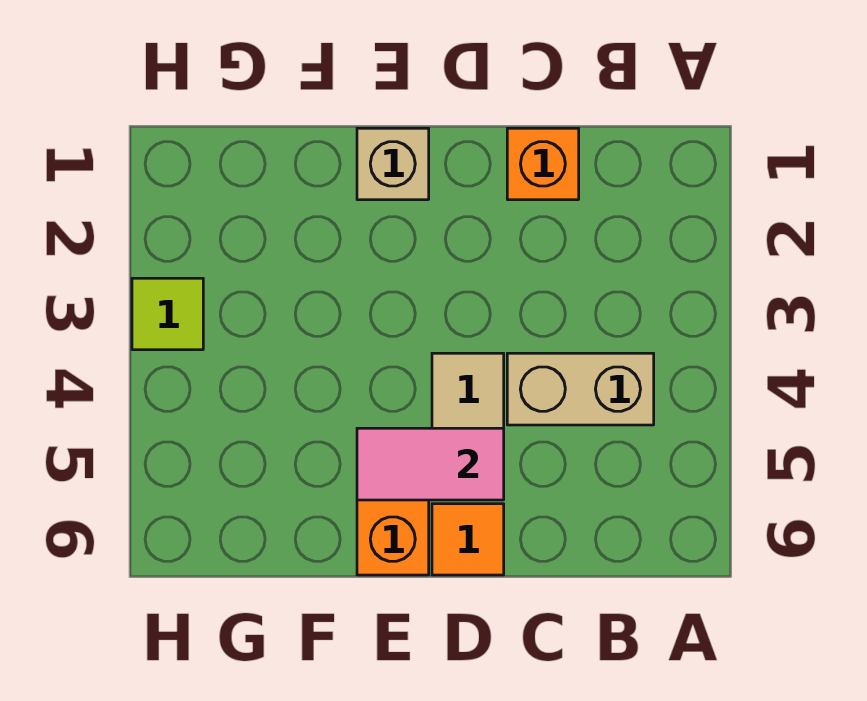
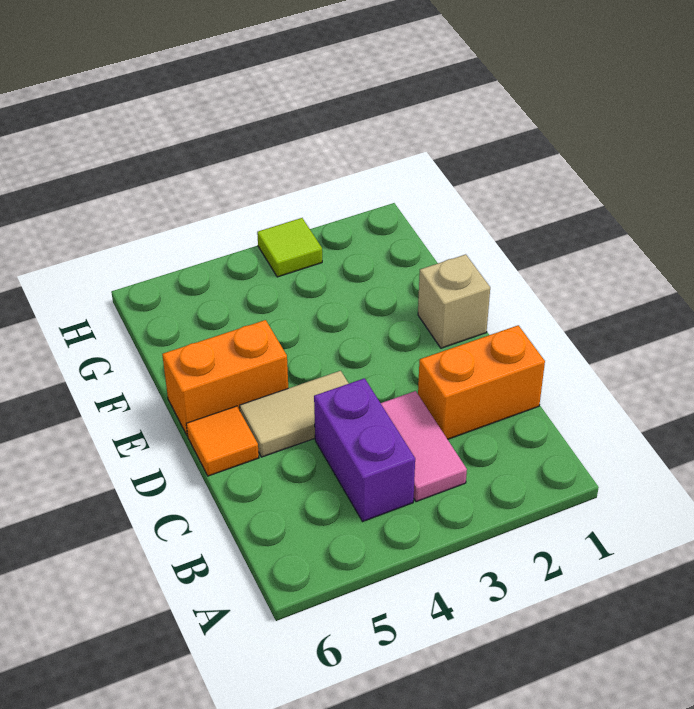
tan 1x2 brick [507,353,654,425] -> purple 1x2 brick [314,378,415,522]
orange 1x1 brick [507,128,579,200] -> orange 1x2 brick [418,325,545,439]
pink 1x2 tile [357,428,504,500] -> pink 1x2 tile moved to [381,391,467,502]

